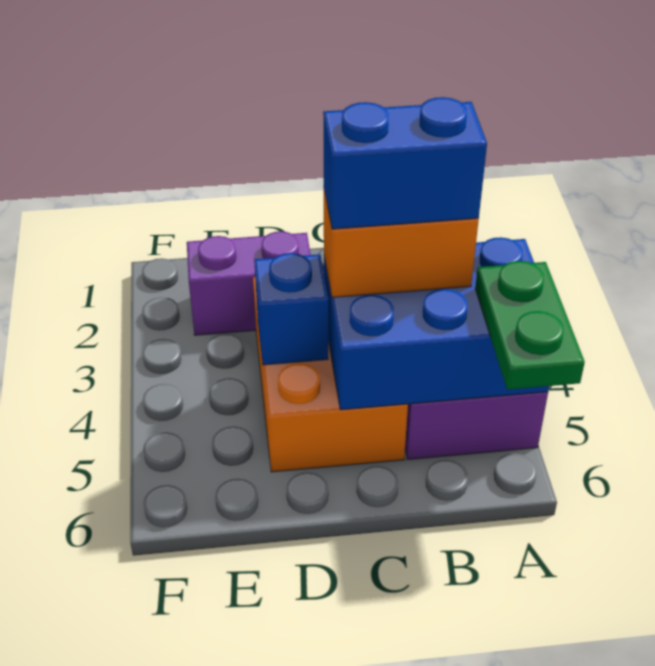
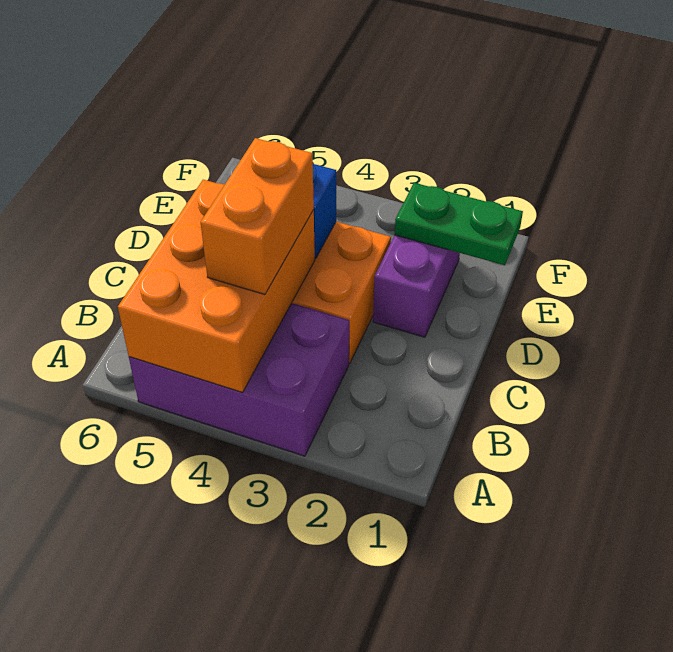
blue 2x3 brick [324,237,549,410] -> orange 2x3 brick [118,180,315,392]
green 1x2 plate [475,261,585,390] -> green 1x2 plate moved to [395,183,523,265]
blue 1x2 brick [323,97,487,229] -> none

